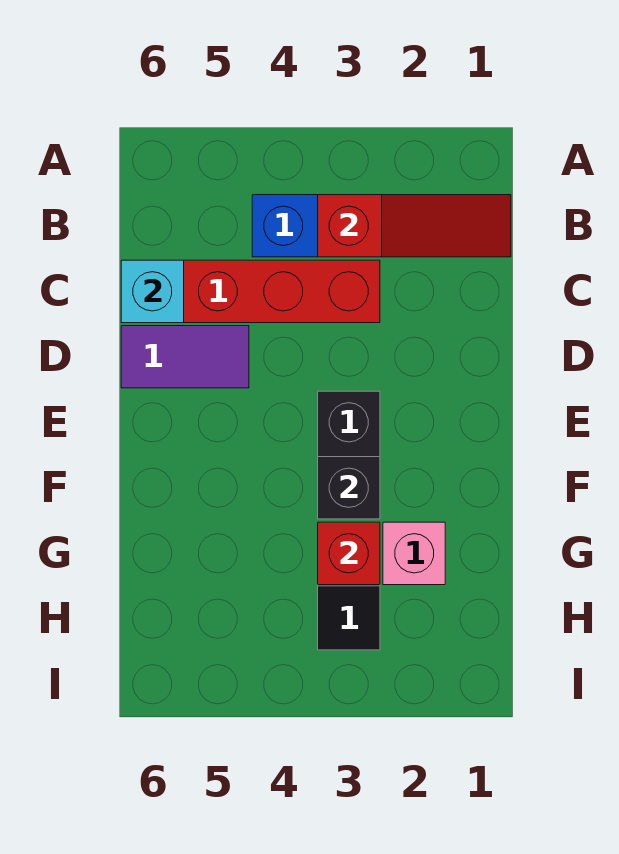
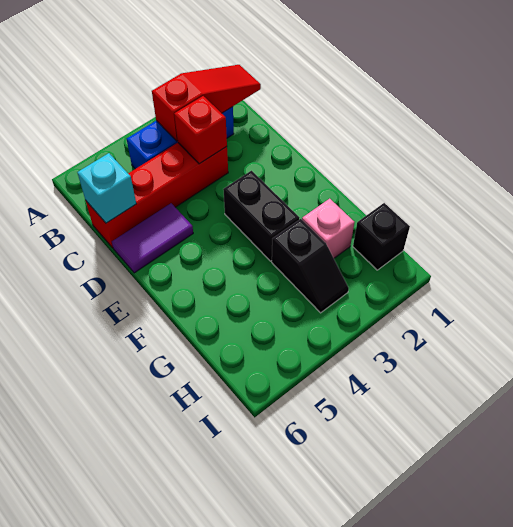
black 1x1 brick [318,457,380,519] -> black 1x1 brick moved to [353,203,410,270]
red 1x1 brick [318,522,380,585] -> red 1x1 brick moved to [174,96,227,164]

